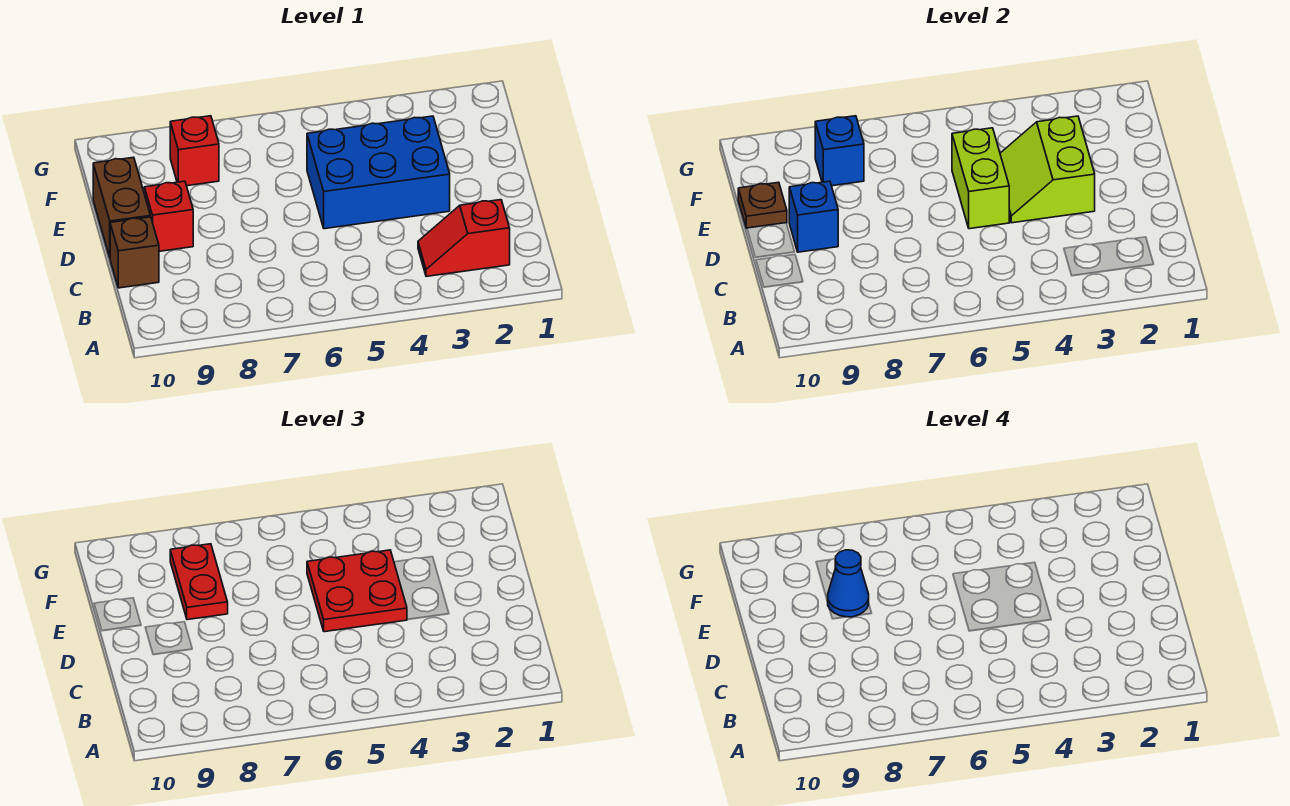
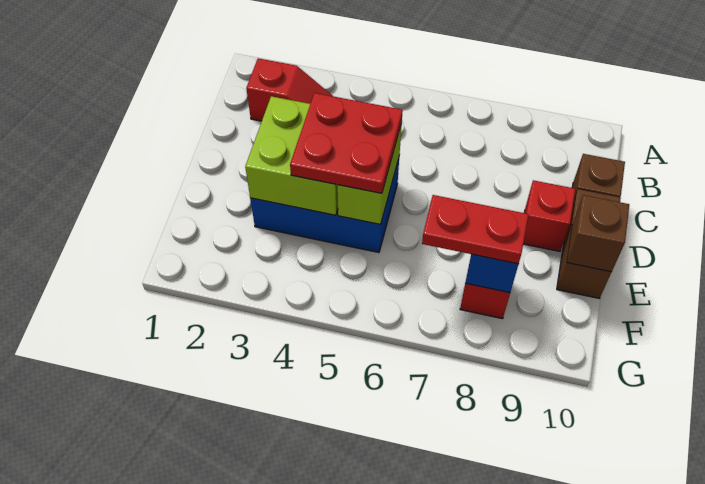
lime 2x2 slope [1000,116,1095,223] -> lime 2x2 brick [245,96,338,215]
blue 1x1 brick [789,181,838,252] -> none
red 1x2 plate [170,544,228,620] -> red 1x2 plate turned to [422,195,529,264]
blue 1x1 cone [827,550,869,617] -> none
brown 1x1 plate [738,182,787,228] -> brown 1x1 brick [567,195,629,272]

